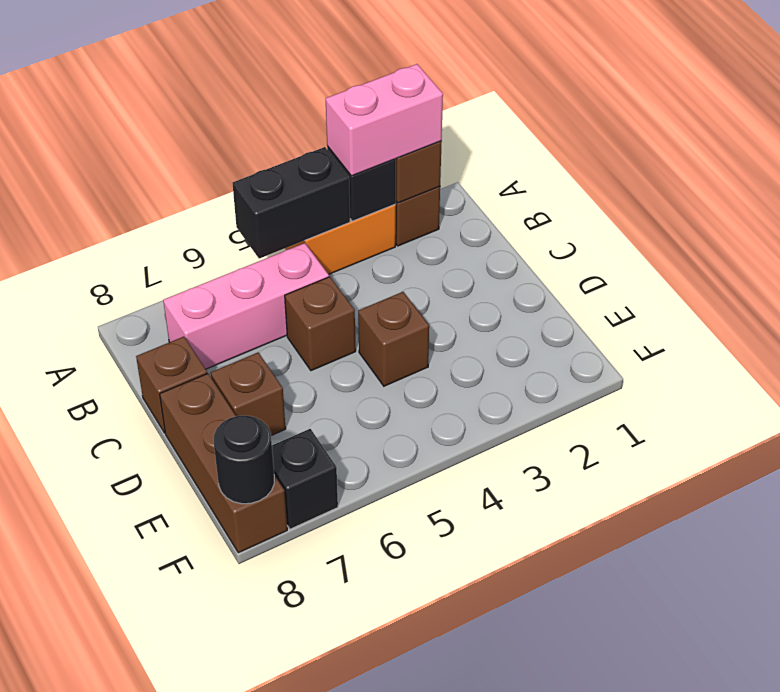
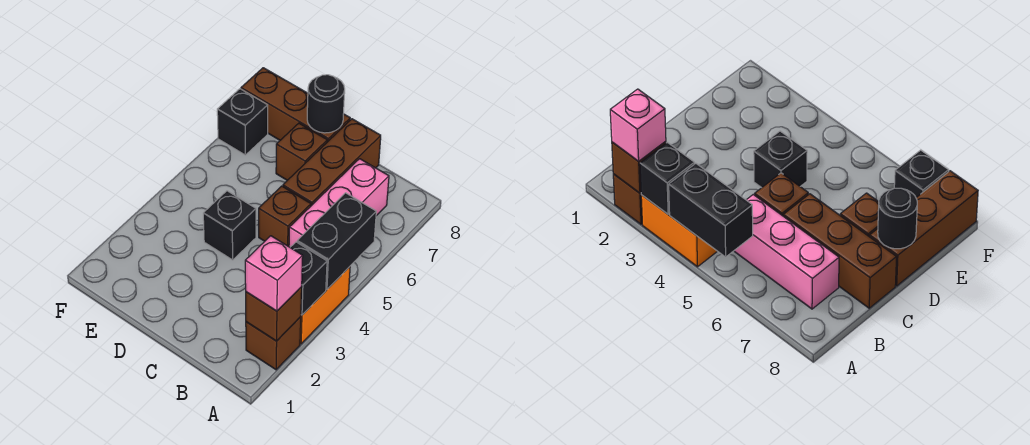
pink 1x2 brick [326,64,443,176] -> pink 1x1 brick [245,236,303,311]
brown 1x1 brick [136,337,207,433] -> brown 1x3 brick [283,119,381,206]
brown 1x1 brick [358,292,429,386] -> black 1x1 brick [203,191,256,260]
black 1x1 round brick [214,415,274,504] -> black 1x1 round brick moved to [307,75,345,133]

